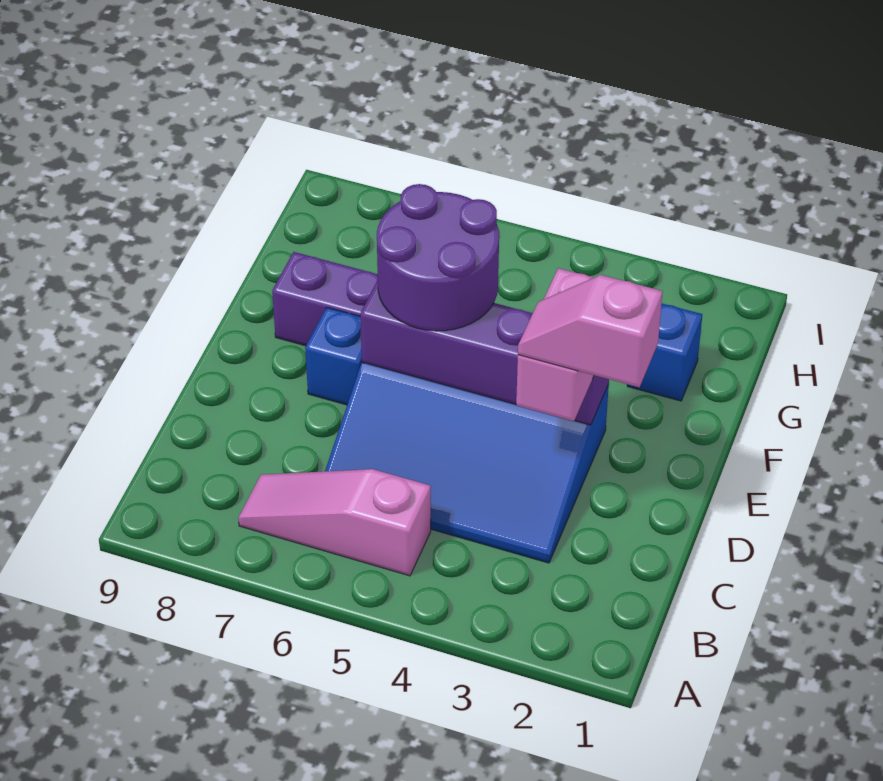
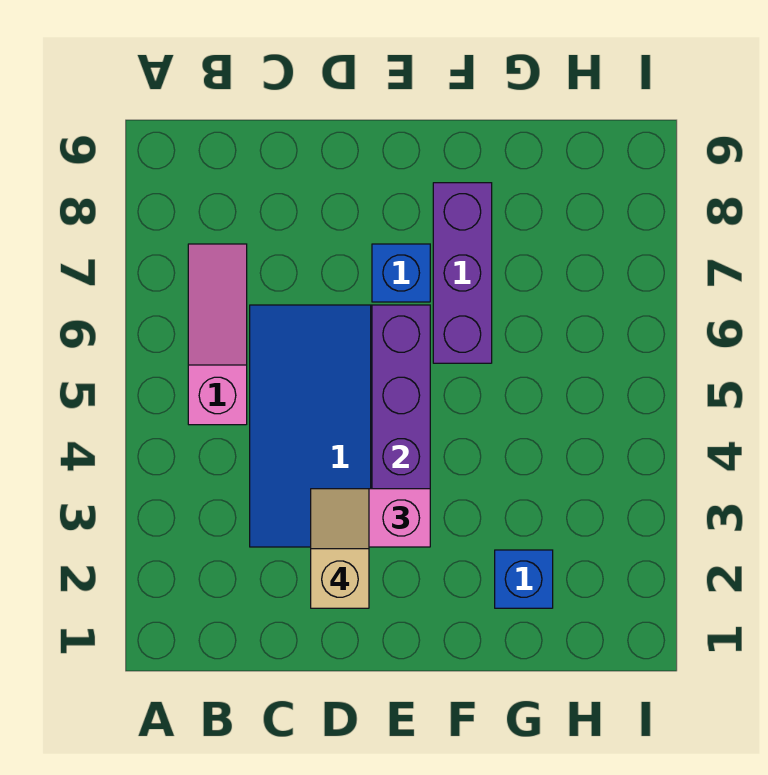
pink 1x2 slope [518,275,663,387] -> tan 1x2 slope [311,489,369,608]
purple 2x2 round brick [377,184,499,331] -> none

